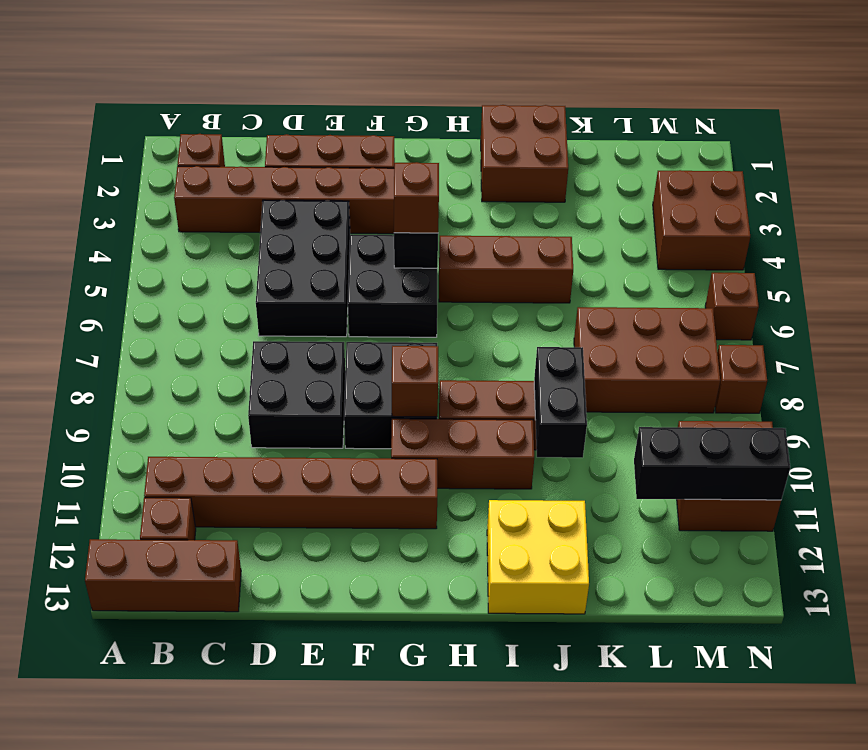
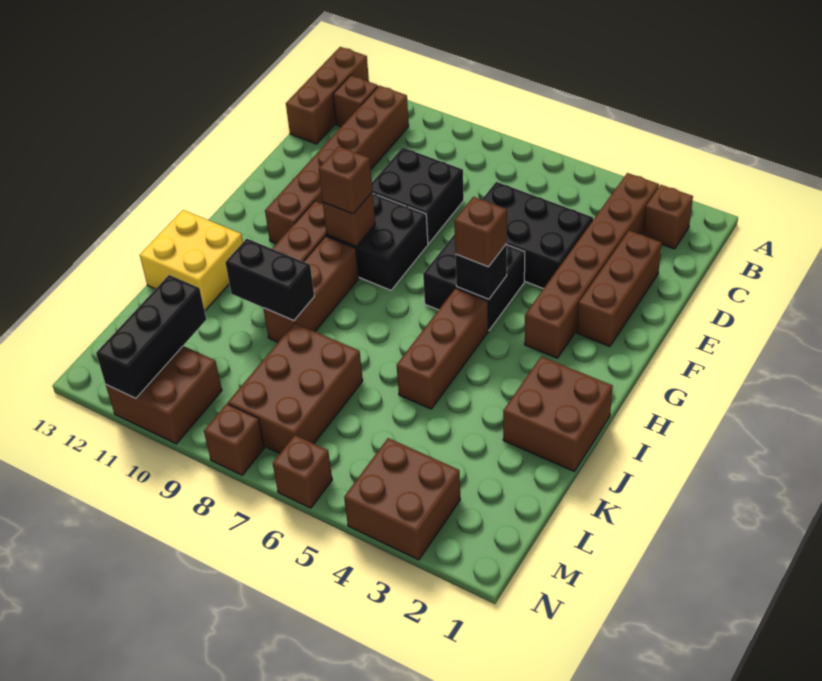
none -> brown 1x1 brick [319,146,373,214]

